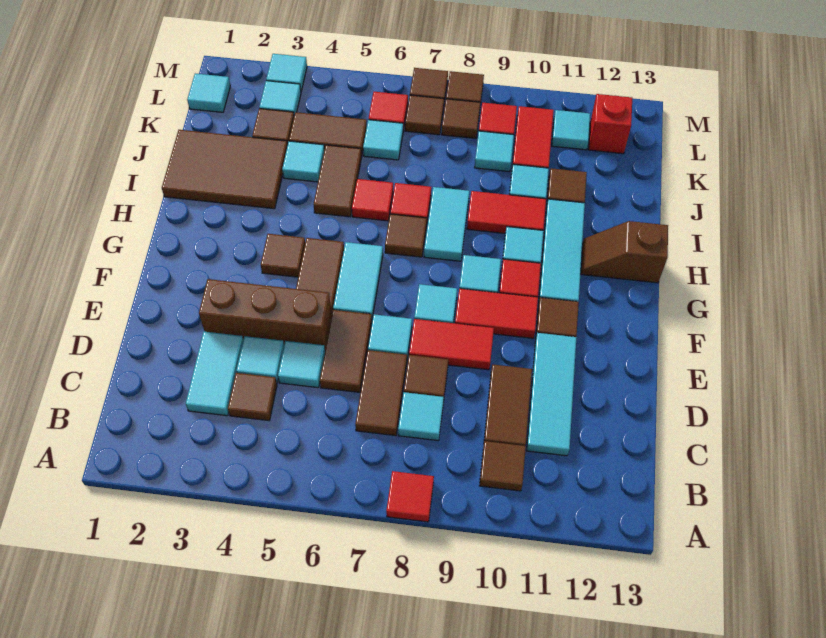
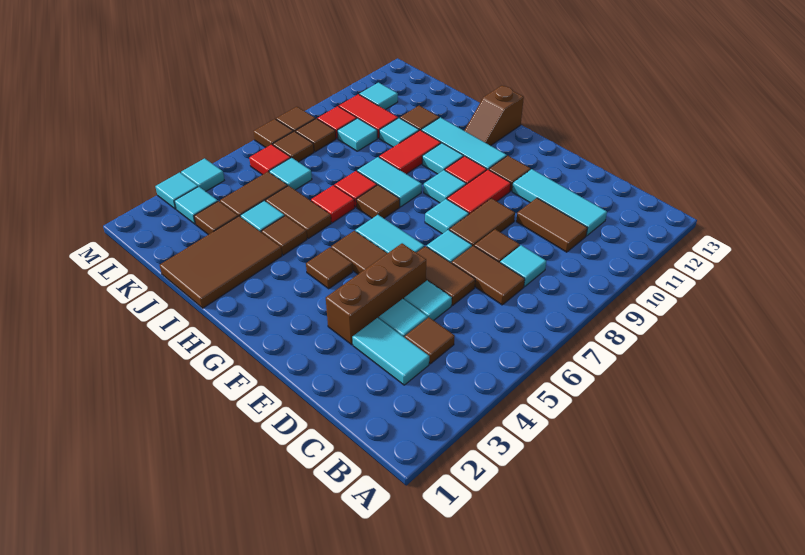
red 1x1 tile [386,471,434,522] -> none
brown 1x1 tile [479,441,526,491] -> brown 1x1 tile moved to [261,216,307,255]
red 1x2 tile [409,319,494,370] -> brown 1x2 tile [449,198,515,246]
cyan 1x1 tile [187,73,230,112] -> cyan 1x1 tile moved to [181,158,224,191]
red 1x1 brick [589,94,632,154] -> none

